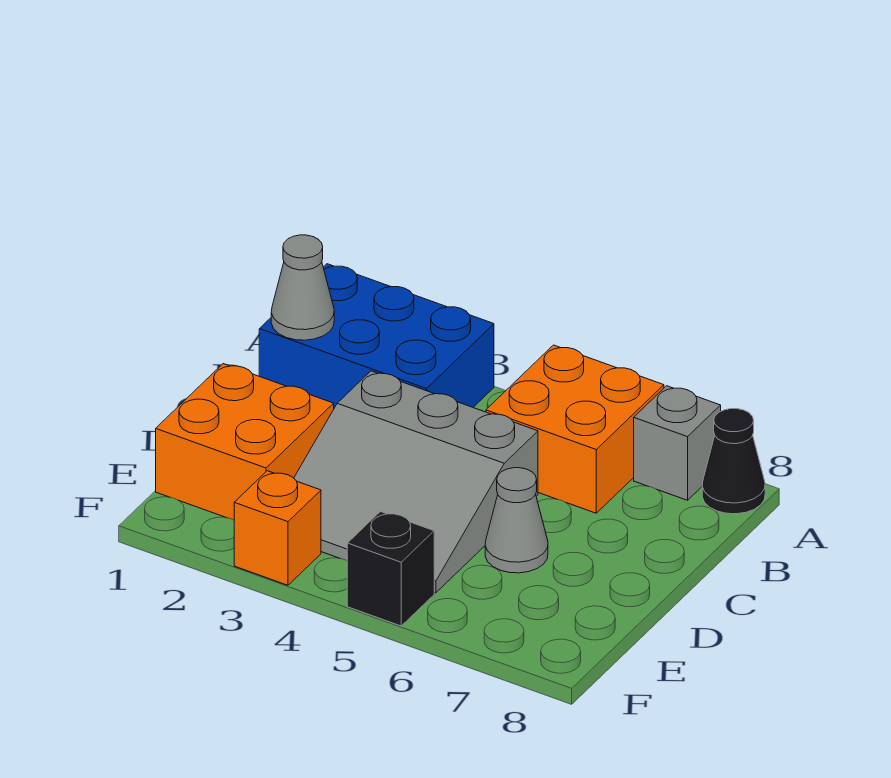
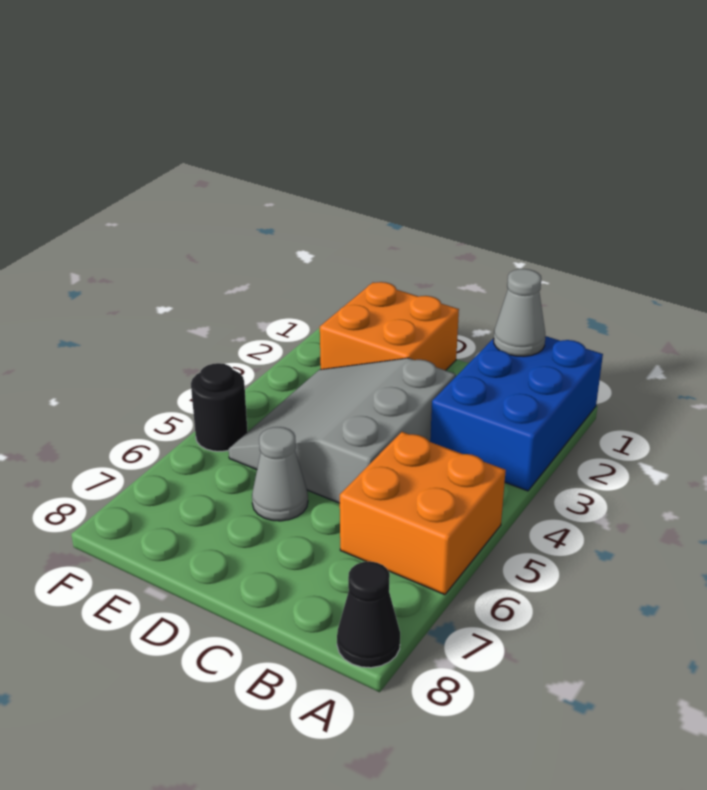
grey 1x1 brick [634,386,721,500] -> none
orange 1x1 brick [234,471,321,585] -> none
black 1x1 brick [347,512,434,626] -> black 1x1 round brick [191,363,247,451]

